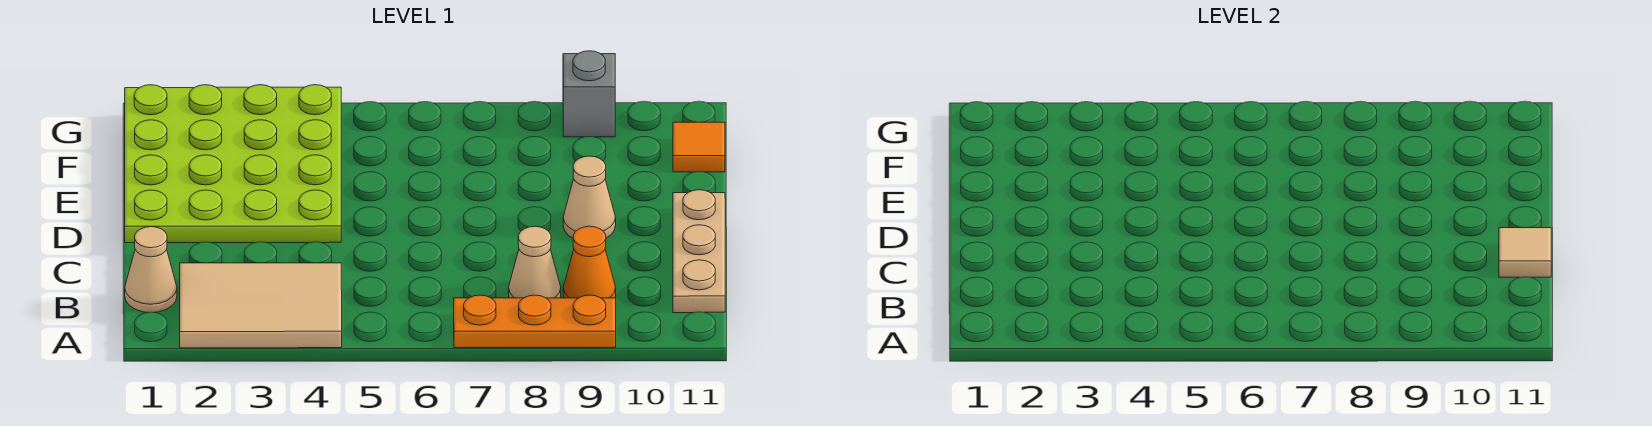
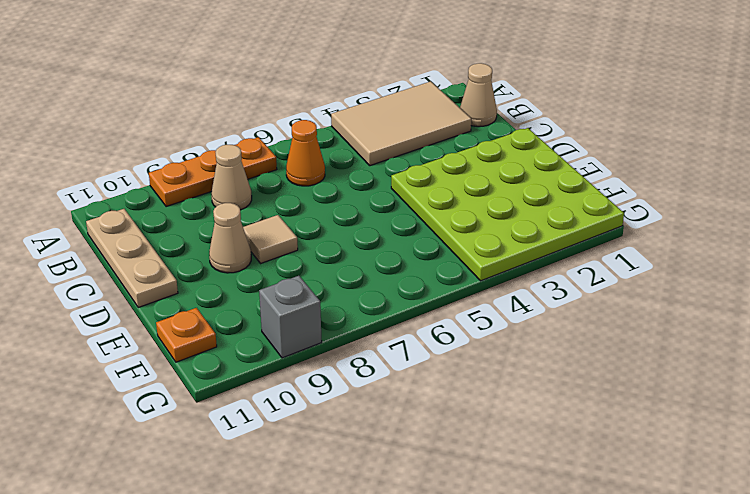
orange 1x1 cone [563,226,616,298] -> orange 1x1 cone moved to [286,120,325,186]
tan 1x1 tile [1499,228,1551,277] -> tan 1x1 tile moved to [243,215,298,263]
orange 1x1 tile [673,122,725,172] -> orange 1x1 plate [156,308,217,362]

